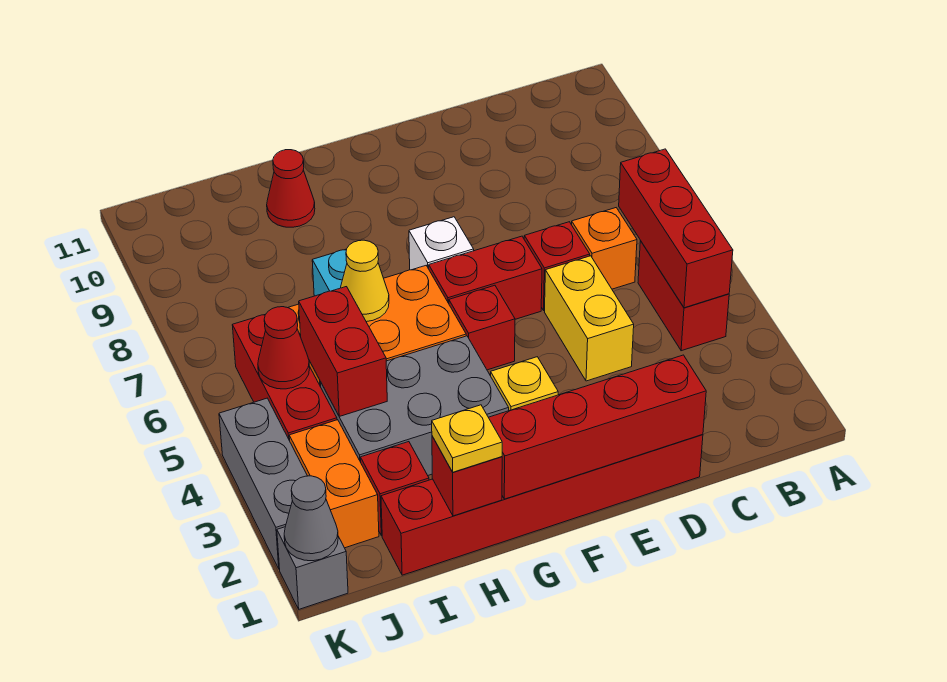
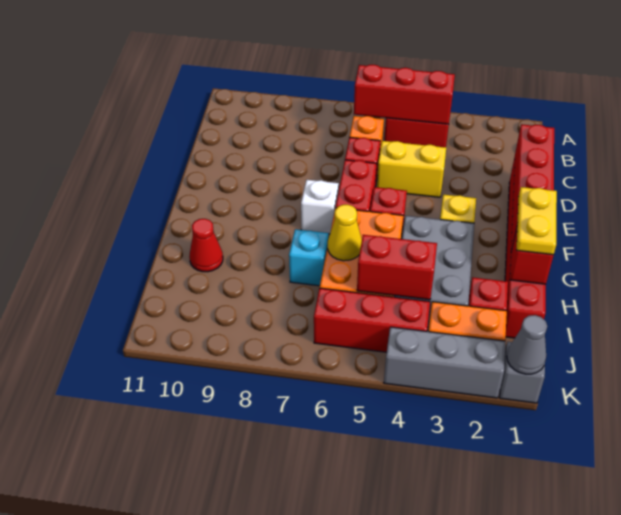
yellow 1x1 plate [432,405,502,472] -> yellow 1x2 plate [517,187,557,255]
red 1x1 cone [258,307,310,389] -> none

